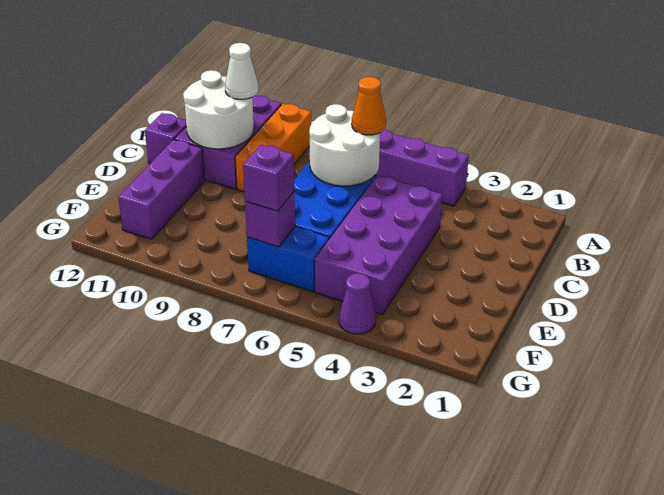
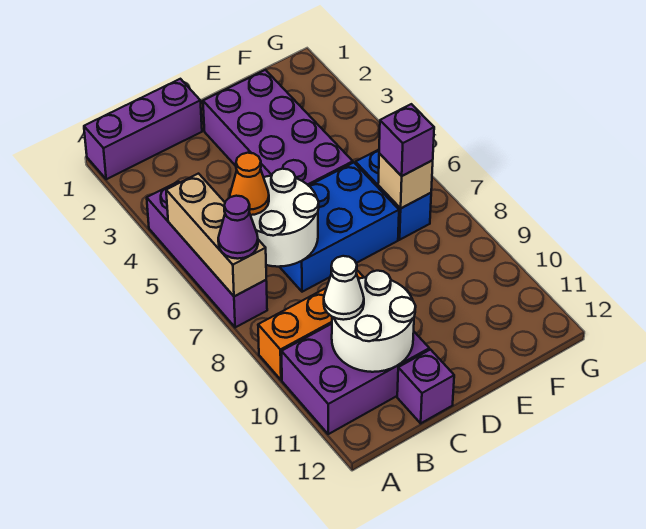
none -> tan 1x3 brick [166,174,266,296]
purple 2x4 brick [315,175,442,314] -> purple 2x4 brick turned to [203,70,353,186]
purple 1x3 brick [118,140,205,239] -> purple 1x3 brick moved to [84,79,202,179]
purple 1x1 brick [245,191,295,247] -> tan 1x1 brick [378,154,433,208]
purple 1x1 cone [339,273,376,334] -> purple 1x1 cone moved to [218,196,258,259]

